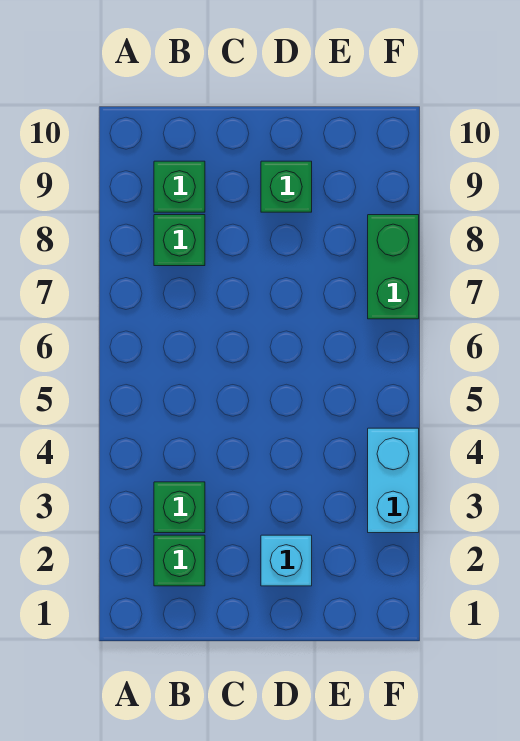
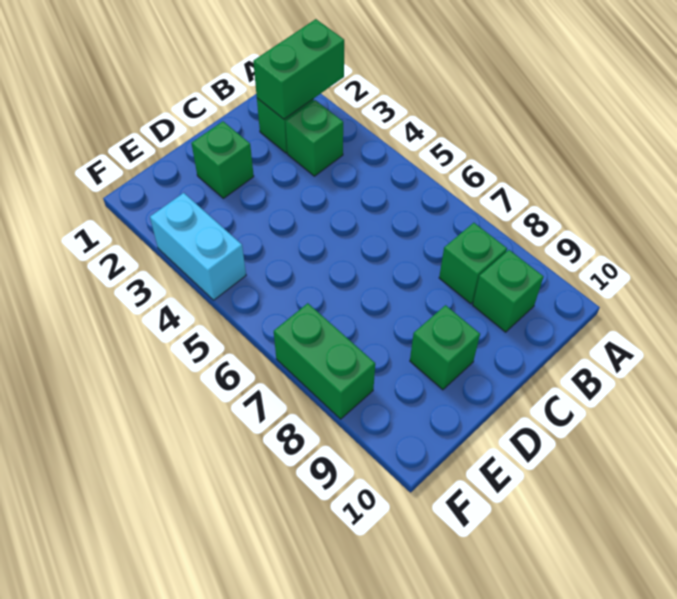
none -> green 1x2 brick [253,19,344,119]
cyan 1x1 brick [261,535,312,586] -> green 1x1 brick [191,121,254,198]

